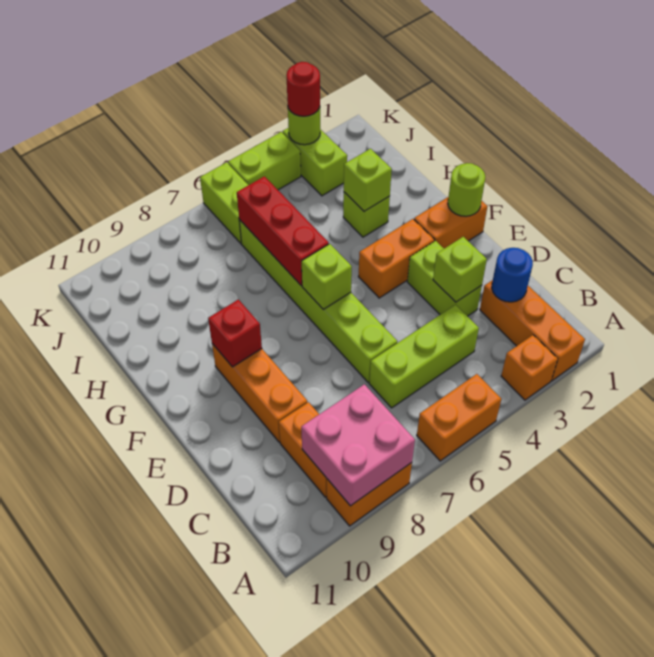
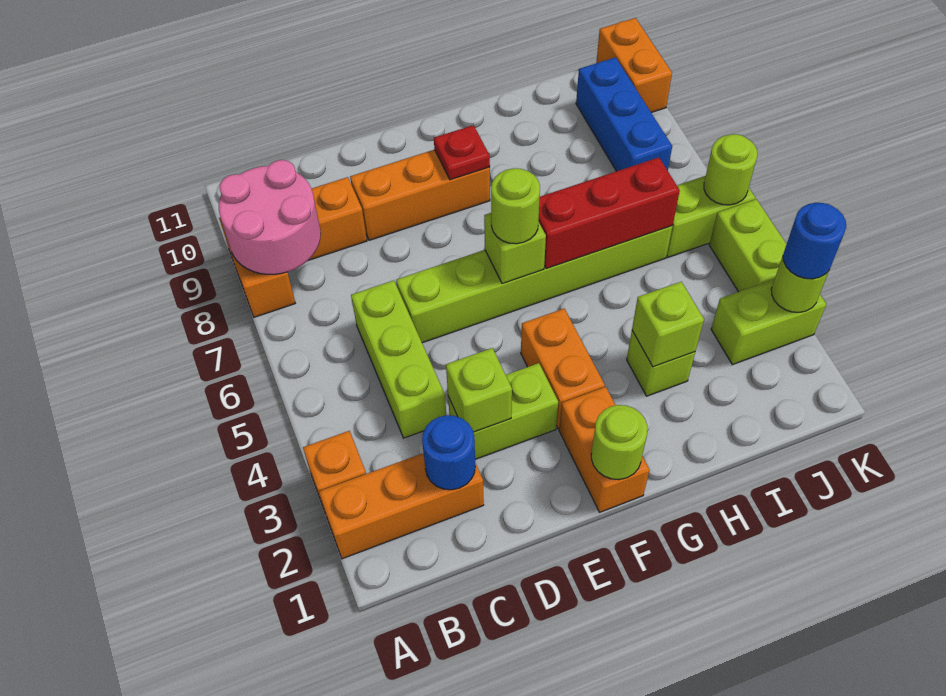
orange 1x2 brick [417,374,501,461] -> orange 1x2 brick moved to [596,18,672,113]
pink 2x2 brick [301,384,415,506] -> pink 2x2 round brick [219,160,321,274]
none -> lime 1x1 round brick [491,168,540,244]
red 1x1 brick [208,300,262,367] -> red 1x1 plate [434,125,490,180]
none -> blue 1x3 brick [576,57,672,171]
red 1x1 round brick [286,62,320,116] -> blue 1x1 round brick [783,203,846,279]
none -> lime 1x1 round brick [704,134,757,205]

